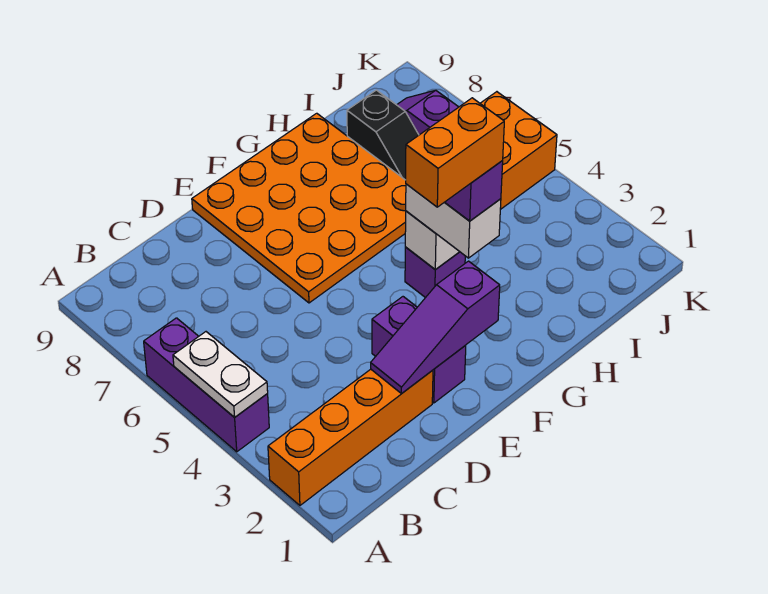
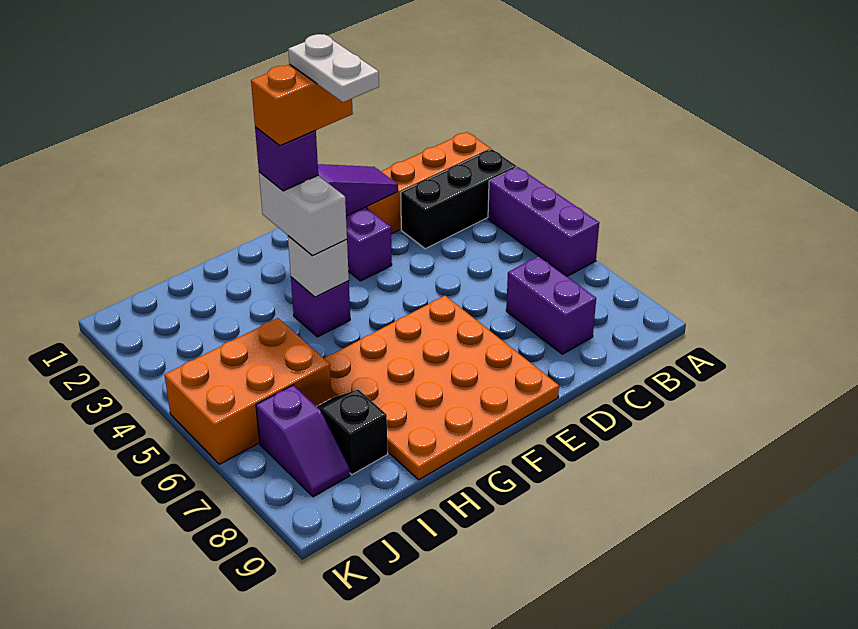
none -> black 1x3 brick [401,149,517,249]
white 1x2 plate [173,332,268,418] -> white 1x2 plate moved to [288,34,379,102]
none -> purple 1x2 brick [506,256,596,354]

